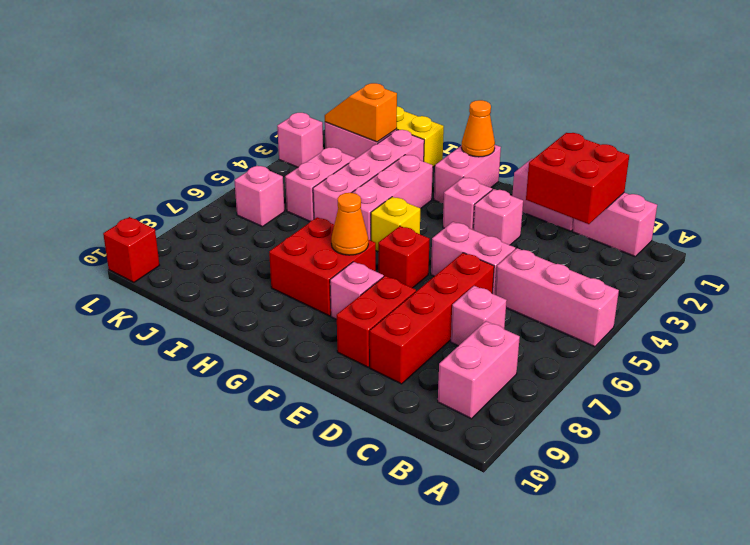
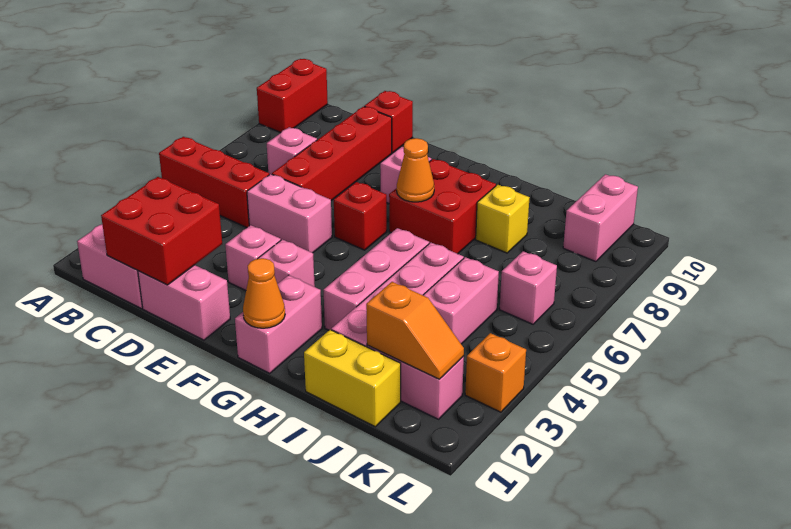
pink 1x3 brick [495,248,619,347] -> red 1x3 brick [159,137,269,228]
pink 1x2 brick [438,321,520,419] -> pink 1x2 brick moved to [563,174,638,262]
red 1x2 brick [337,276,416,367] -> red 1x2 brick moved to [257,59,328,133]
yellow 1x1 brick [371,197,420,251] -> yellow 1x1 brick moved to [476,185,530,253]
pink 1x1 brick [277,113,323,167] -> orange 1x1 brick [465,333,526,412]
red 1x1 brick [103,217,160,282] -> red 1x1 brick moved to [364,91,413,153]

